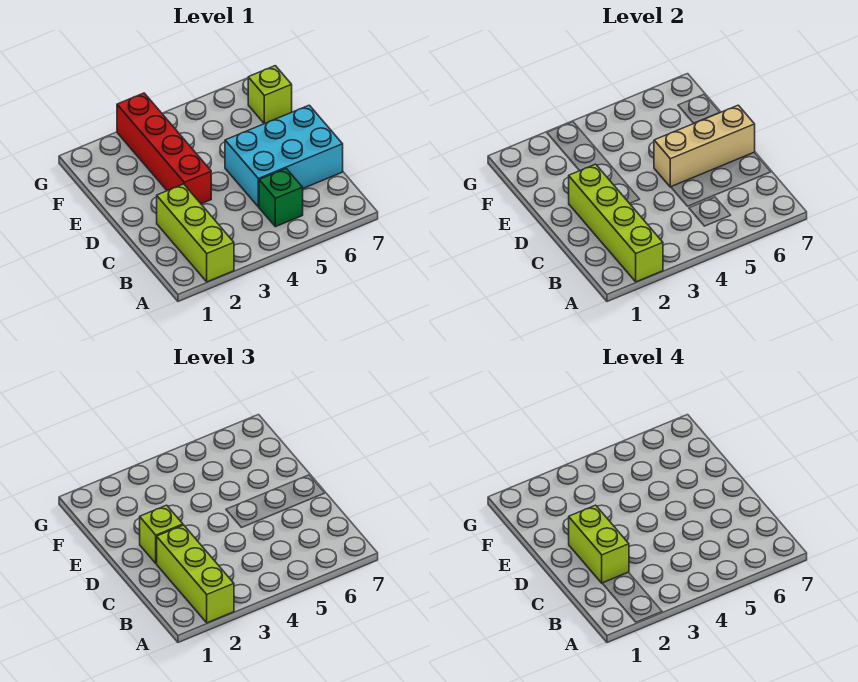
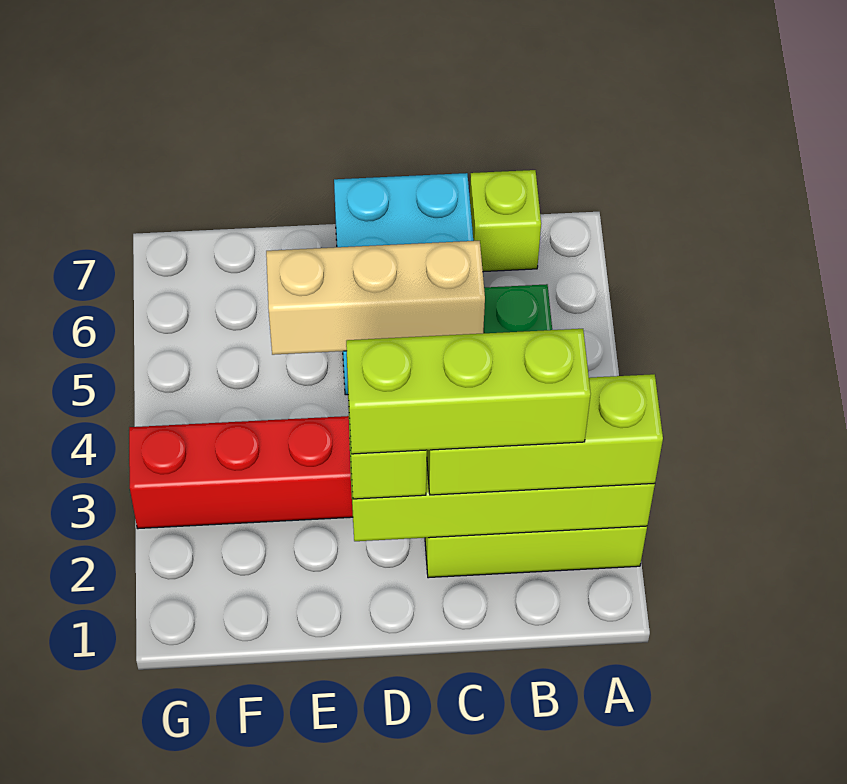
lime 1x2 brick [569,505,629,583] -> lime 1x3 brick [346,329,591,454]
tan 1x3 brick [654,105,755,187] -> tan 1x3 brick turned to [266,241,485,355]
lime 1x1 brick [248,66,292,124] -> lime 1x1 brick moved to [470,170,541,272]

